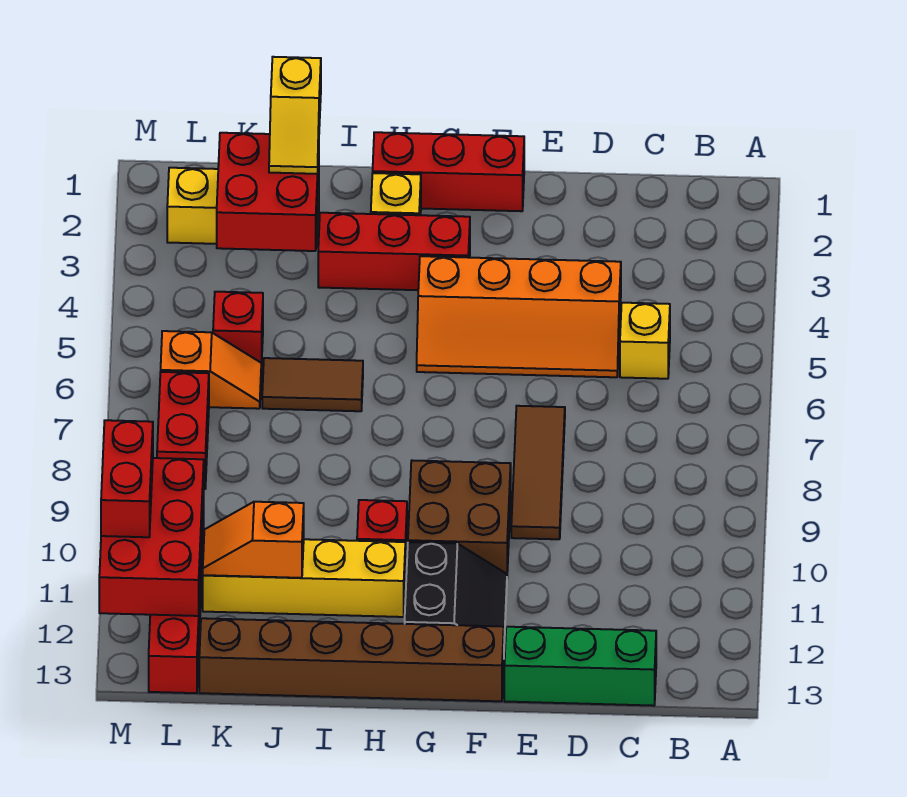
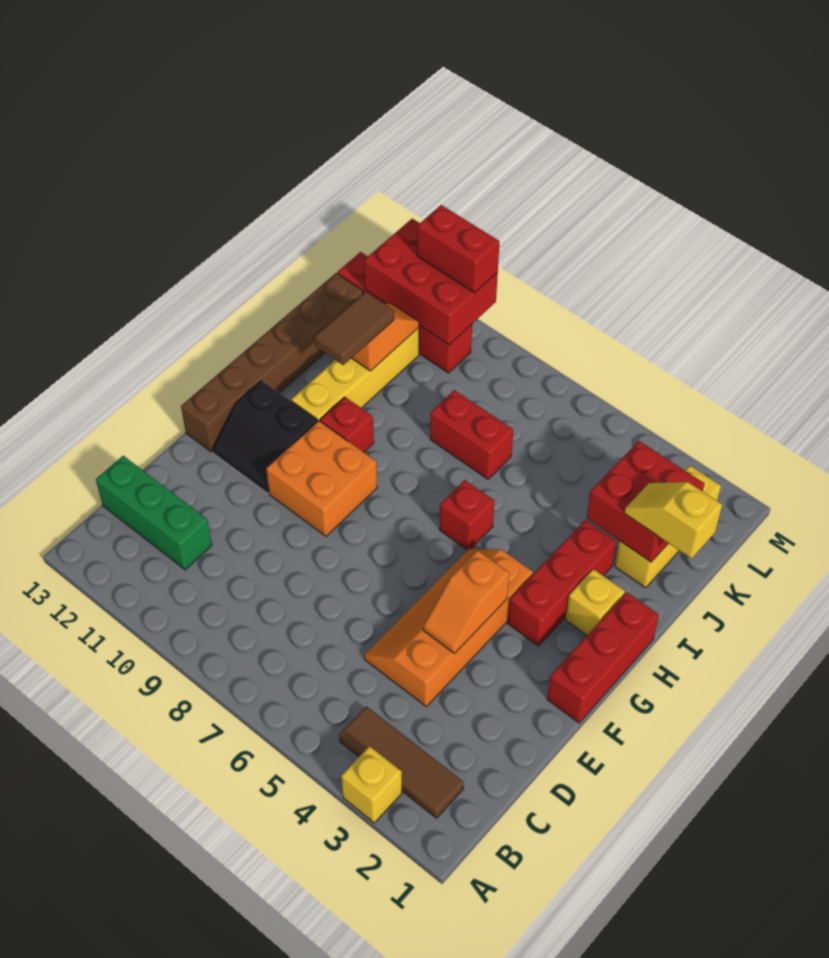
yellow 1x1 brick [620,303,670,379] -> yellow 1x1 brick moved to [341,746,402,823]
green 1x3 brick [504,627,656,706] -> green 1x3 brick turned to [96,456,212,570]
brown 1x3 tile [511,406,565,539] -> brown 1x3 tile moved to [339,706,464,818]
brown 2x2 brick [408,460,511,574] -> orange 2x2 brick [266,421,377,536]
brown 1x2 tile [262,358,363,411] -> brown 1x2 tile moved to [315,292,394,365]
red 1x1 brick [213,292,263,367] -> red 1x1 brick moved to [440,480,494,550]
orange 1x2 slope [161,331,261,409] -> orange 1x2 slope moved to [423,550,509,654]
red 1x2 brick [157,372,209,489] -> red 1x2 brick moved to [430,390,513,479]

